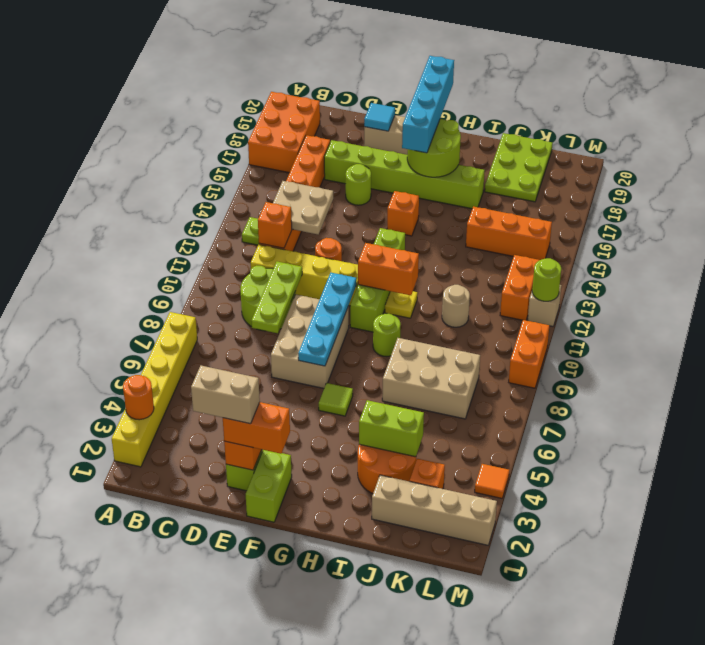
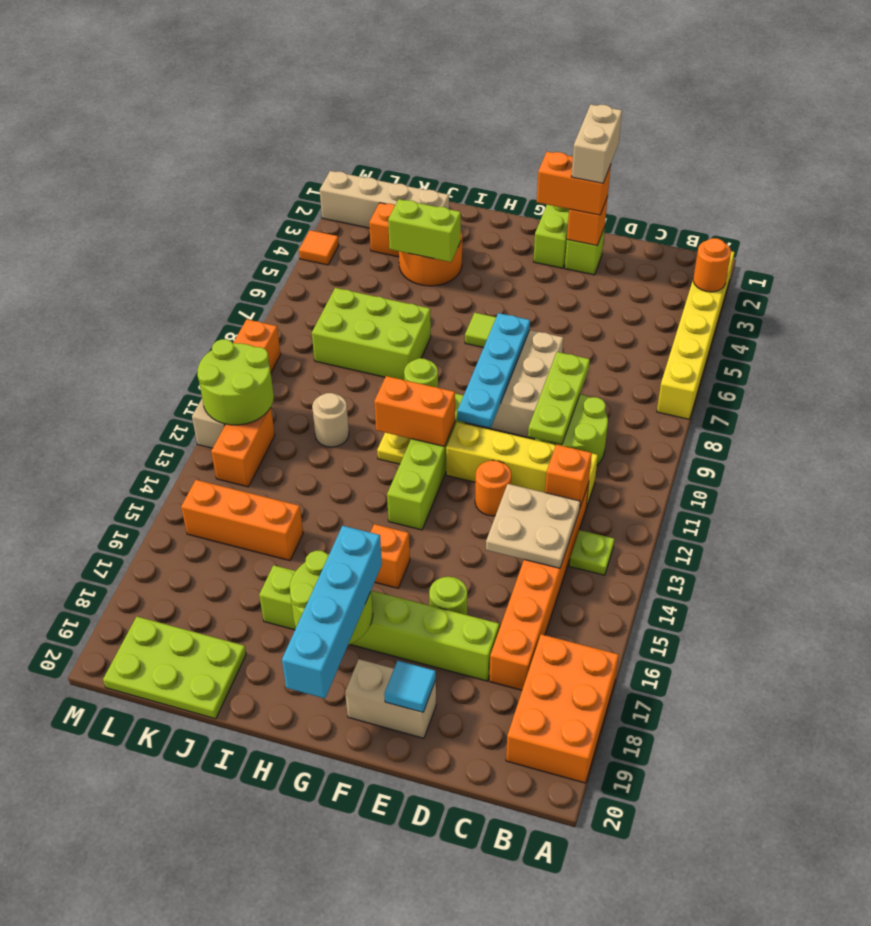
tan 1x2 brick [191,366,260,424] -> tan 1x2 brick turned to [571,105,622,183]
tan 2x3 brick [382,338,480,419] -> lime 2x3 brick [312,288,431,380]
lime 2x3 plate [485,133,553,202] -> lime 2x3 plate turned to [103,617,246,719]
lime 1x1 round brick [532,258,561,301] -> lime 2x2 round brick [197,339,274,425]

